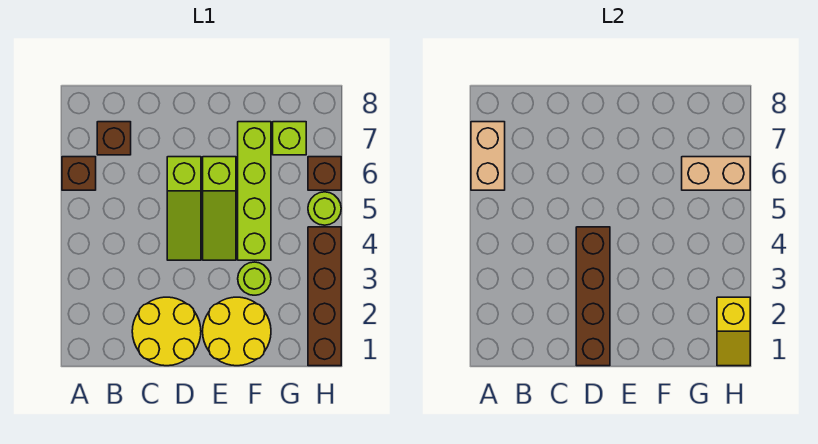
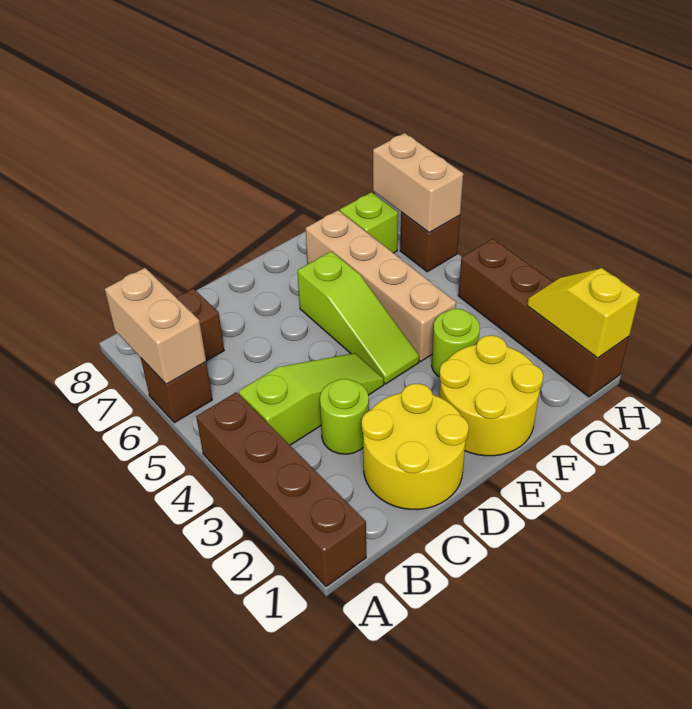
brown 1x4 brick [576,227,610,366] -> brown 1x4 brick moved to [196,392,366,587]
lime 1x3 slope [167,157,201,260] -> lime 1x3 slope turned to [239,353,384,445]
lime 1x4 brick [238,122,271,260] -> tan 1x4 brick [306,210,456,361]
tan 1x2 brick [682,157,750,190] -> tan 1x2 brick turned to [373,133,463,233]
yellow 1x2 slope [717,297,750,366] -> yellow 1x2 slope turned to [527,268,640,358]
lime 1x1 round brick [308,192,341,225] -> lime 1x1 round brick moved to [320,379,369,454]

